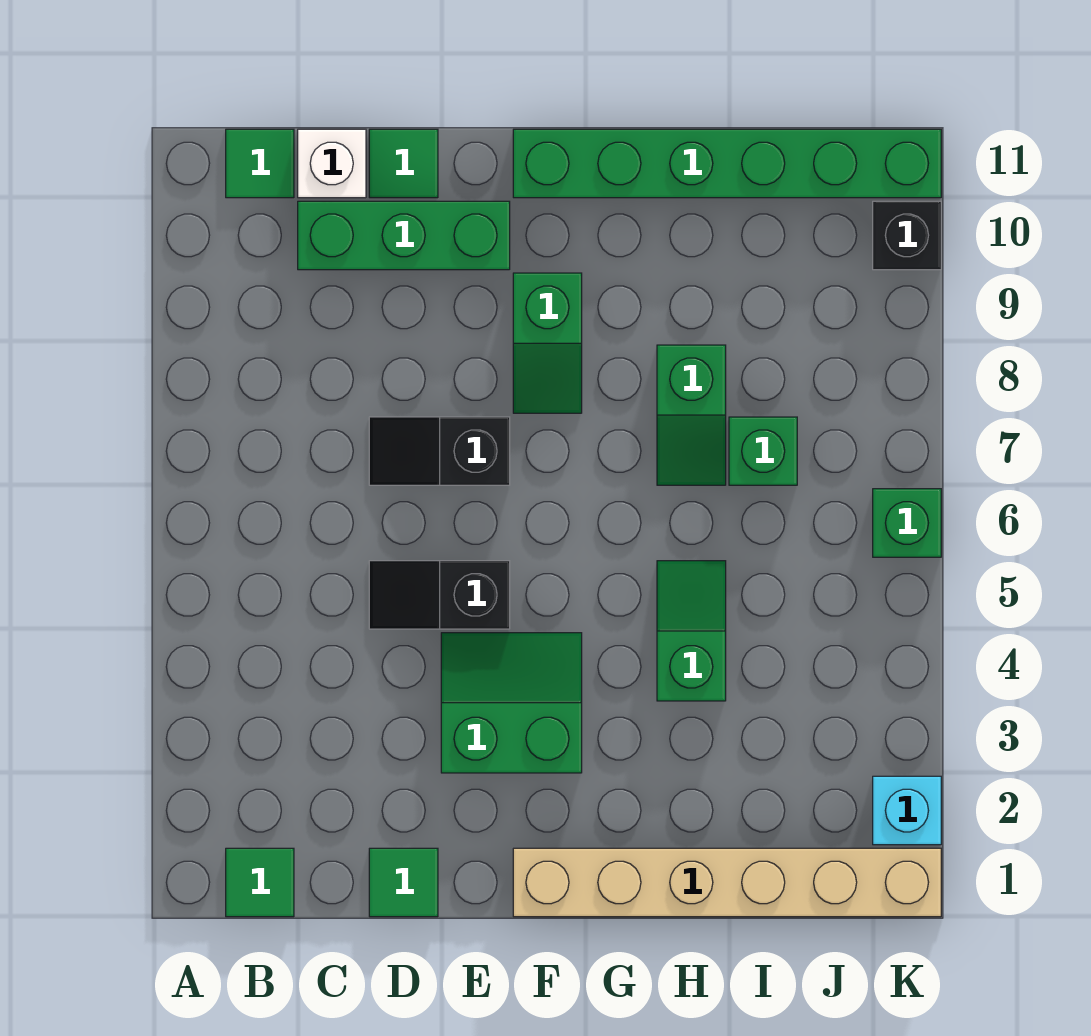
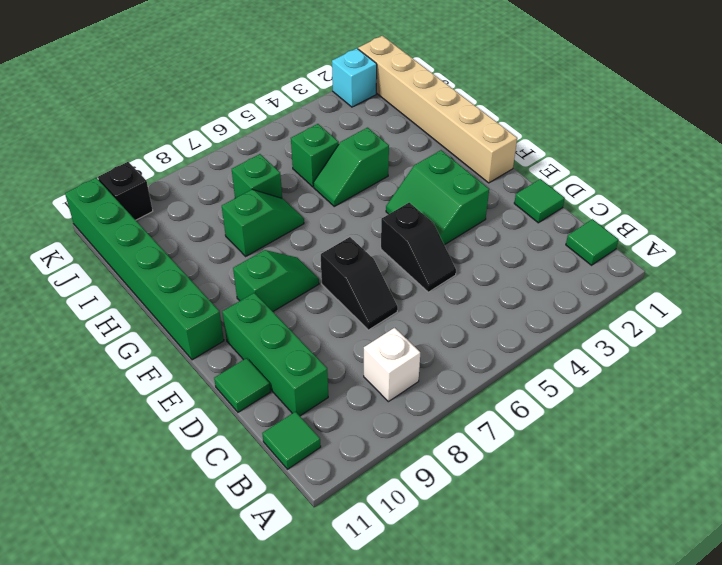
white 1x1 brick [298,129,366,198] -> white 1x1 brick moved to [364,328,420,402]
green 1x1 brick [873,489,941,557] -> green 1x1 brick moved to [291,124,339,187]

